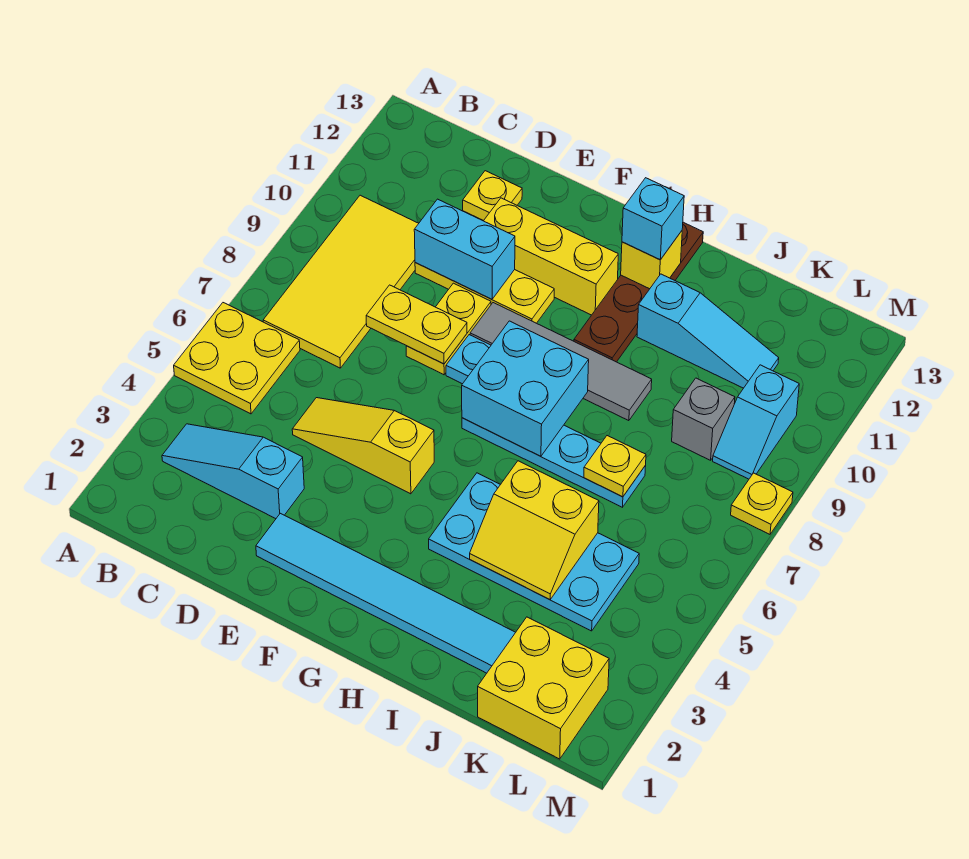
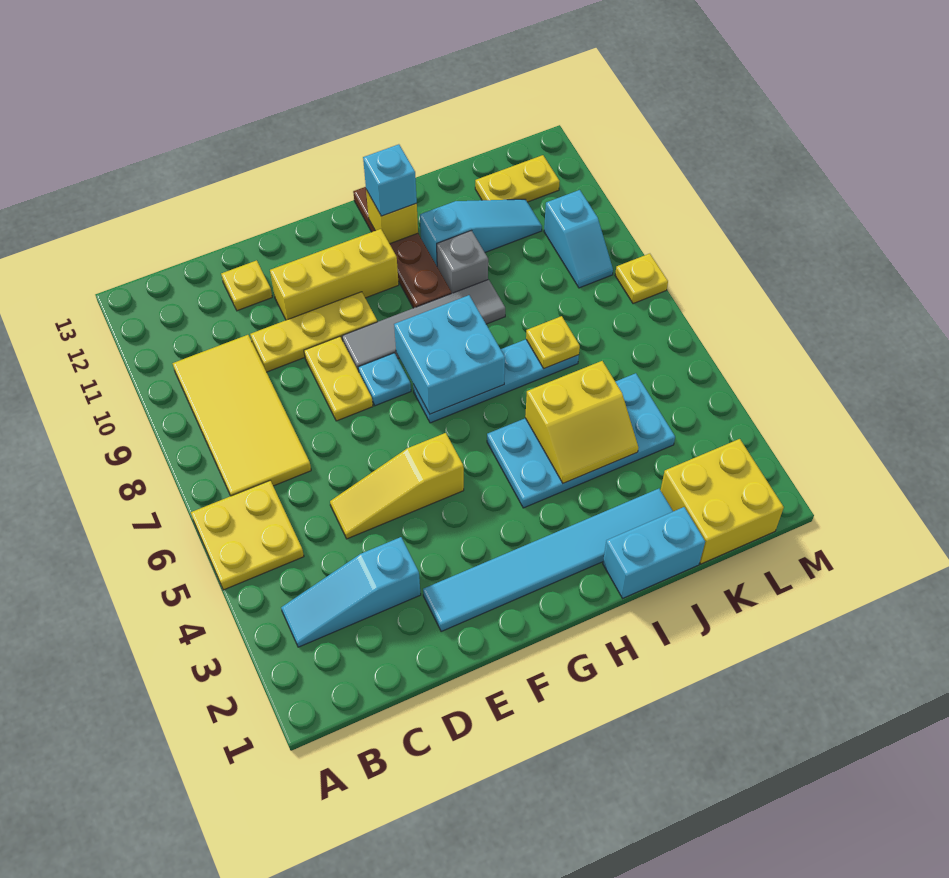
yellow 1x2 plate [366,285,467,364] -> yellow 1x2 plate moved to [475,155,560,202]
cyan 1x2 brick [414,199,515,299] -> cyan 1x2 brick moved to [603,507,705,598]
grey 1x1 brick [672,378,735,460] -> grey 1x1 brick moved to [437,231,488,293]

